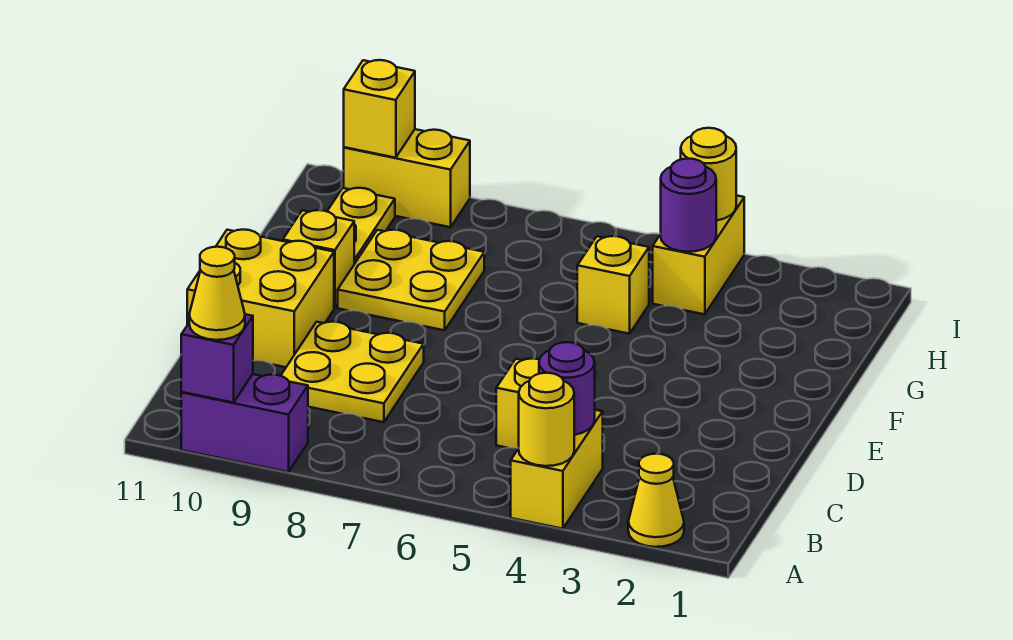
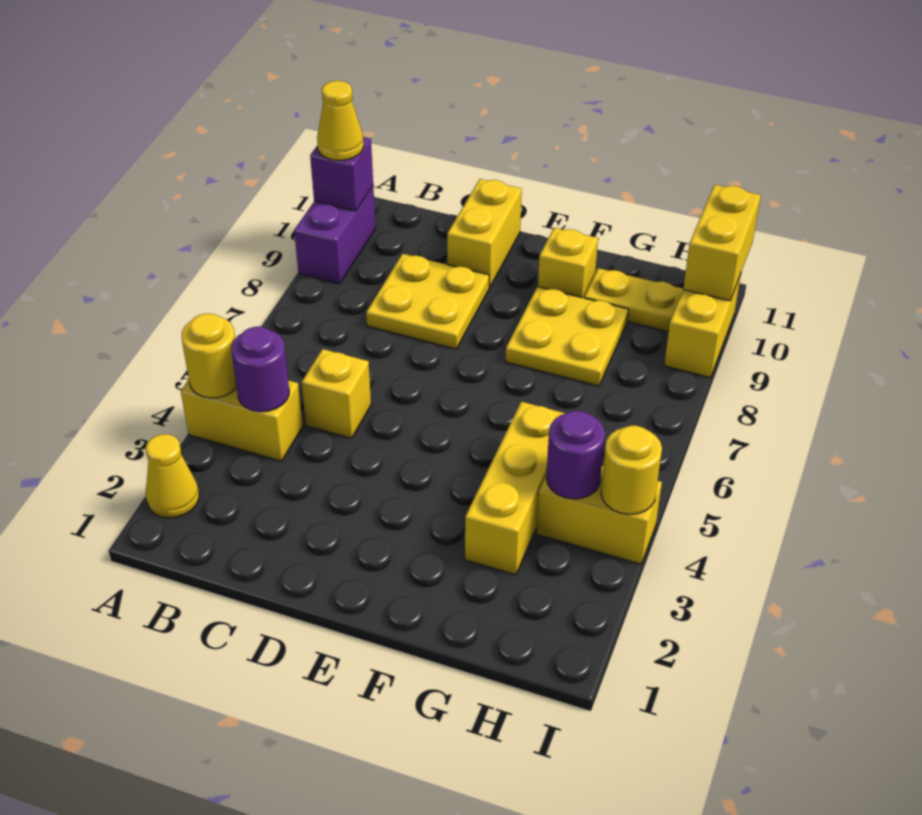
yellow 2x2 brick [187,230,334,367] -> yellow 1x2 brick [447,179,522,287]
yellow 1x1 brick [577,236,649,334] -> yellow 1x3 brick [465,402,565,575]
yellow 1x1 brick [344,60,415,158] -> yellow 1x2 brick [683,185,761,301]

